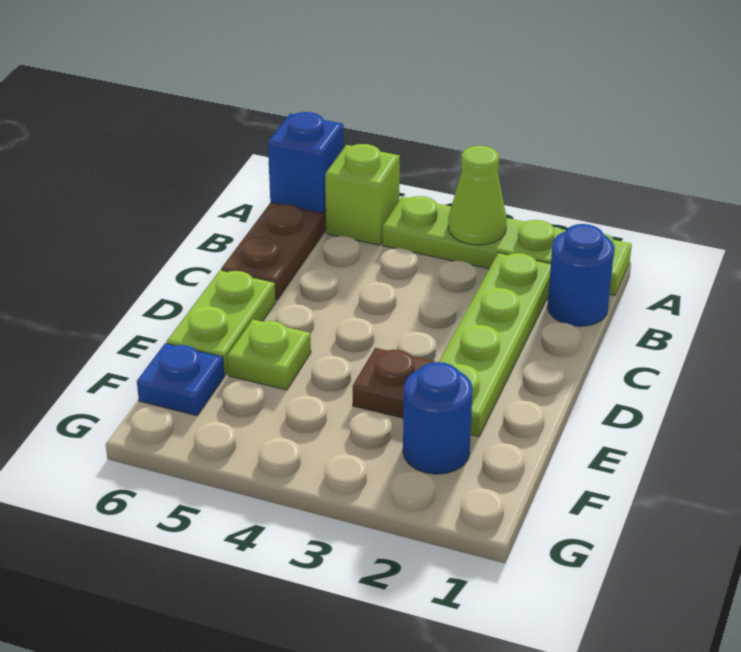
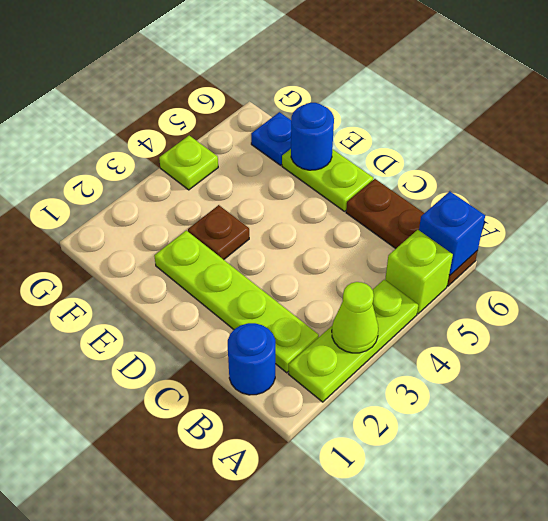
lime 1x4 plate [382,196,632,295] -> lime 1x3 plate [288,280,418,402]
lime 1x1 plate [227,320,311,390] -> lime 1x1 plate moved to [159,136,218,190]
blue 1x1 round brick [403,362,473,474] -> blue 1x1 round brick moved to [291,103,334,170]

